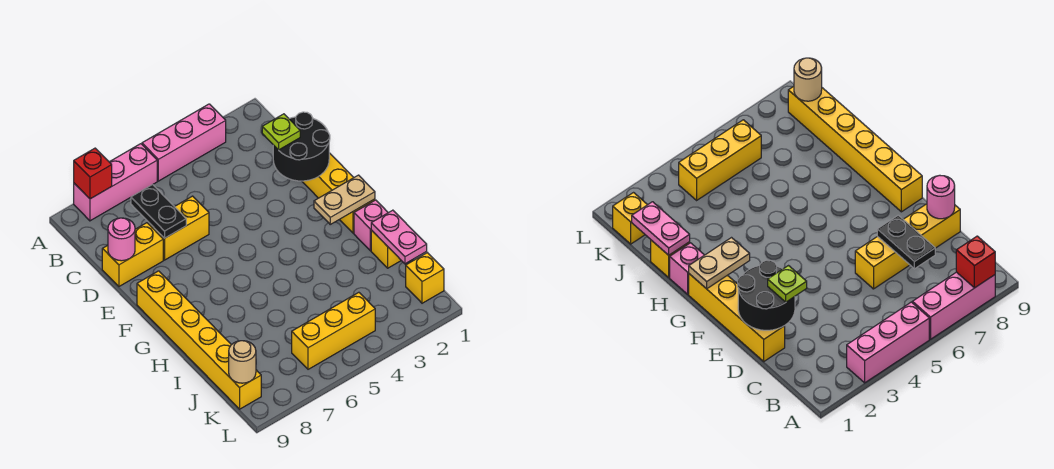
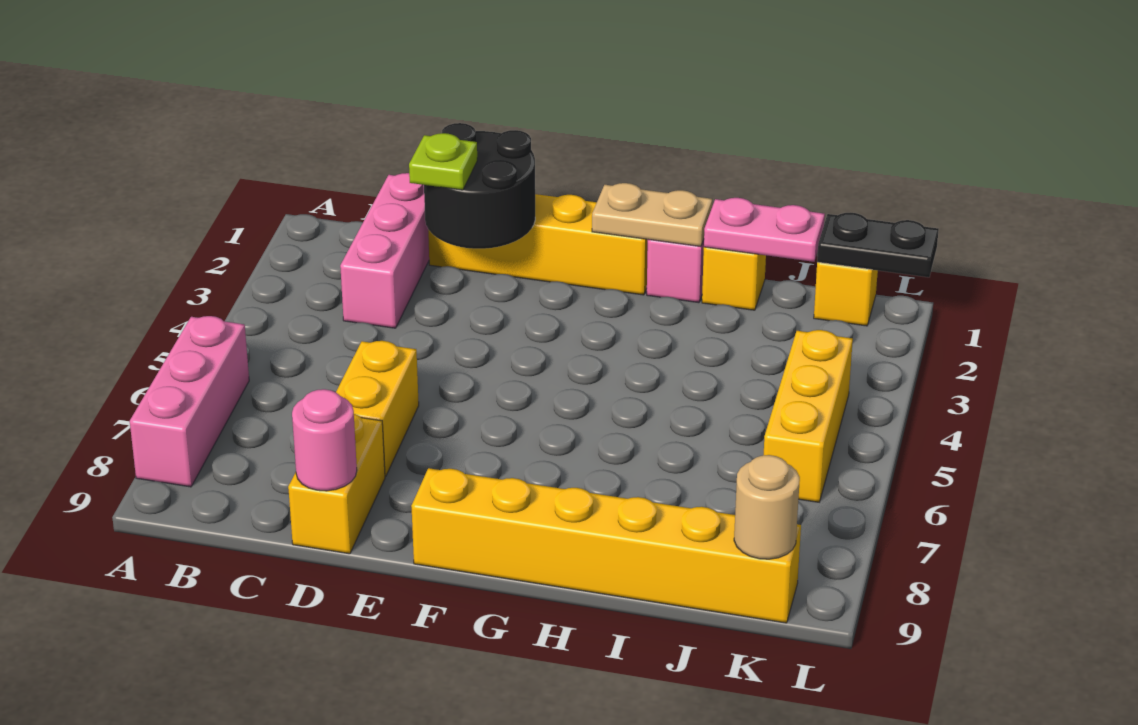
pink 1x3 brick [142,104,226,181] -> pink 1x3 brick moved to [340,173,429,328]
red 1x1 brick [74,148,112,199] -> none
black 1x2 plate [131,185,186,238] -> black 1x2 plate moved to [817,213,939,277]
tan 1x2 plate [314,175,375,224] -> tan 1x2 plate turned to [592,183,712,247]

